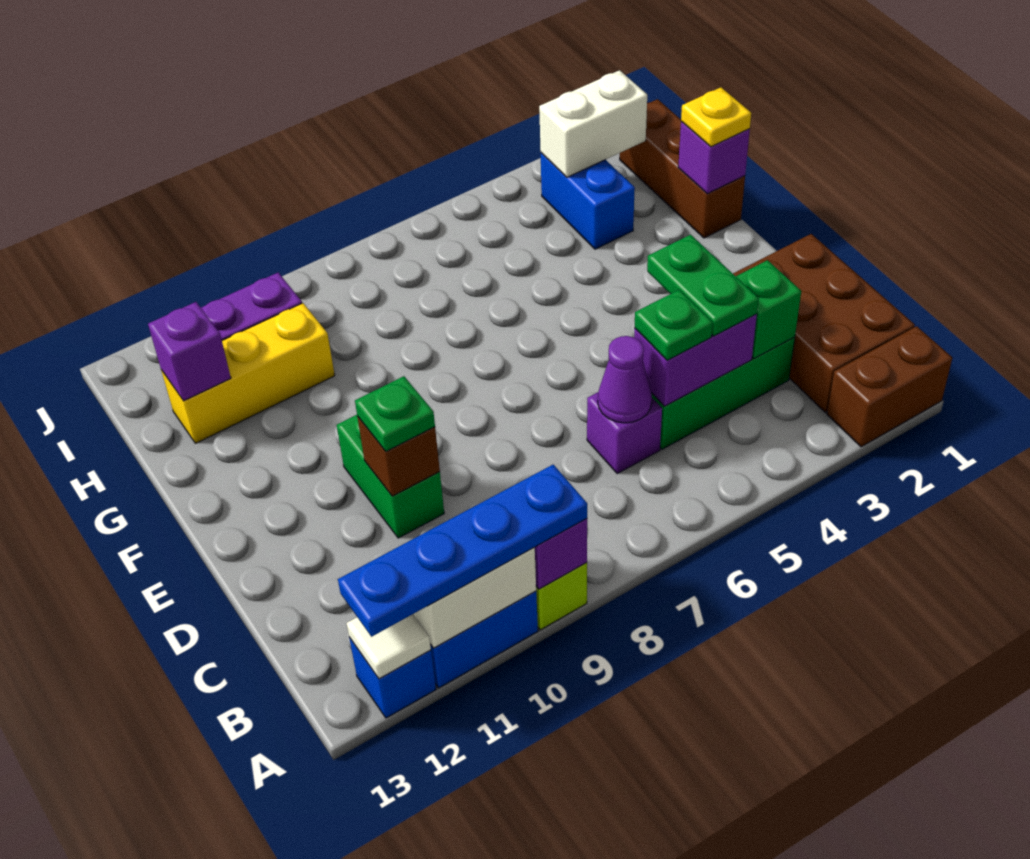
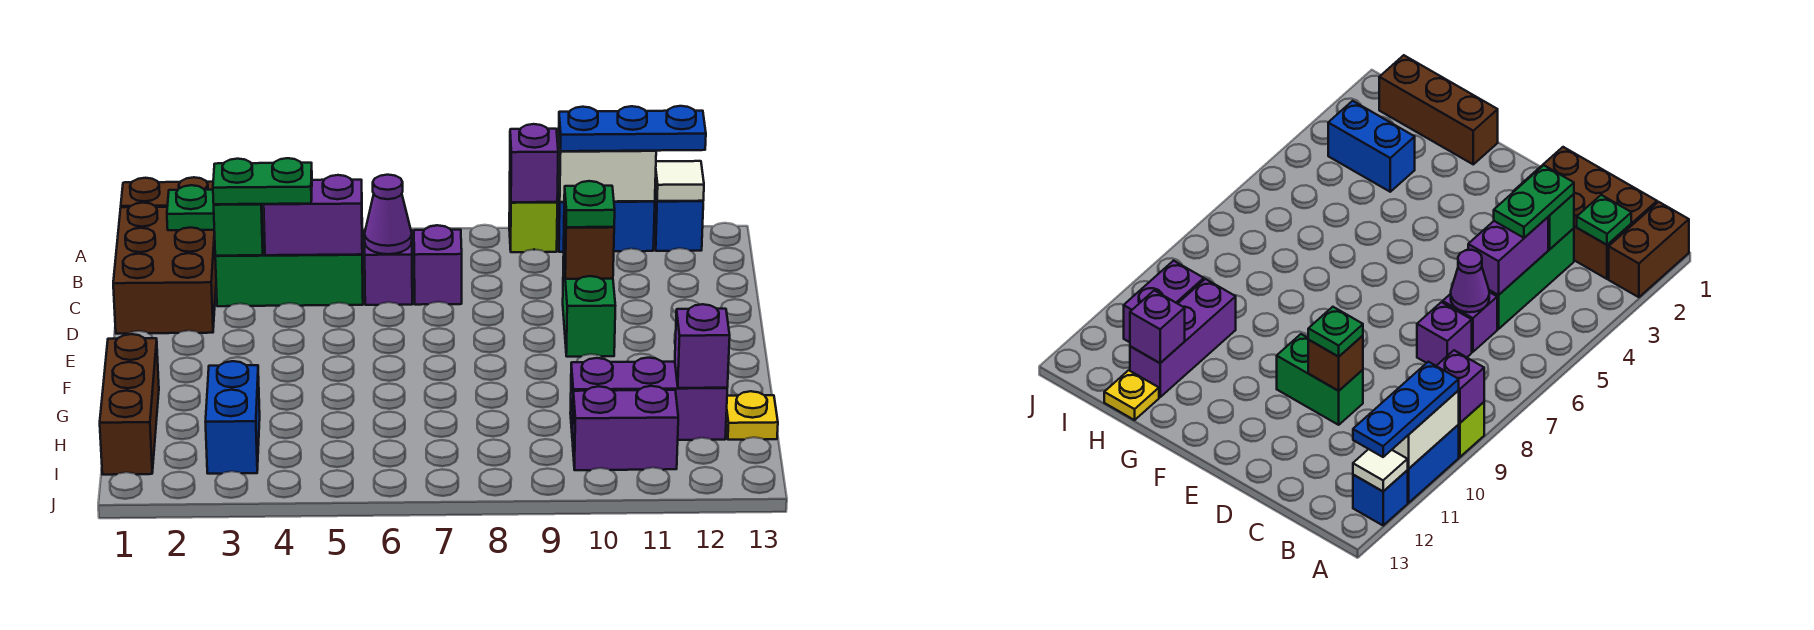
blue 1x4 plate [338,465,587,637] -> blue 1x3 plate [559,106,706,151]
green 1x2 plate [647,235,759,336] -> green 1x2 plate turned to [213,158,312,204]
green 1x1 plate [635,290,713,360] -> green 1x1 plate moved to [167,185,214,230]
purple 1x1 brick [678,121,750,194] -> purple 1x1 brick moved to [414,225,462,305]
yellow 1x1 plate [681,87,751,147] -> yellow 1x1 plate moved to [726,391,778,440]
yellow 1x3 brick [161,303,335,443] -> purple 1x3 brick [570,358,727,441]
white 1x2 brick [539,70,647,177] -> none

